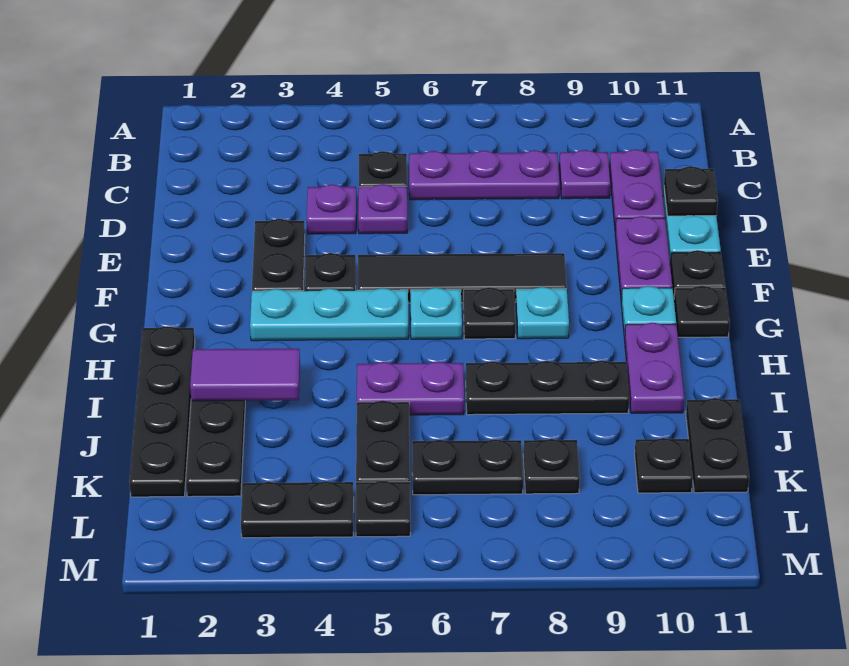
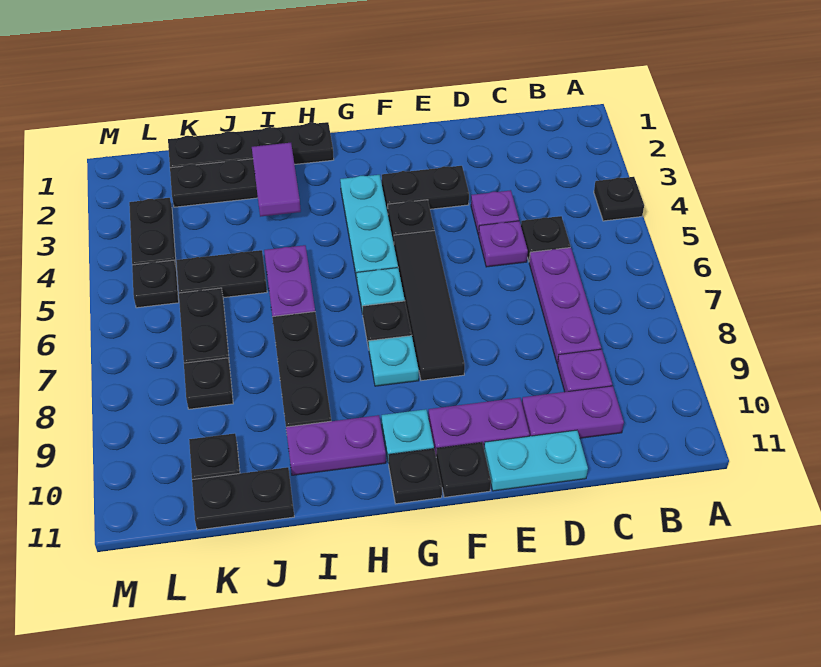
black 1x1 plate [664,166,718,216] -> black 1x1 plate moved to [594,177,644,221]

